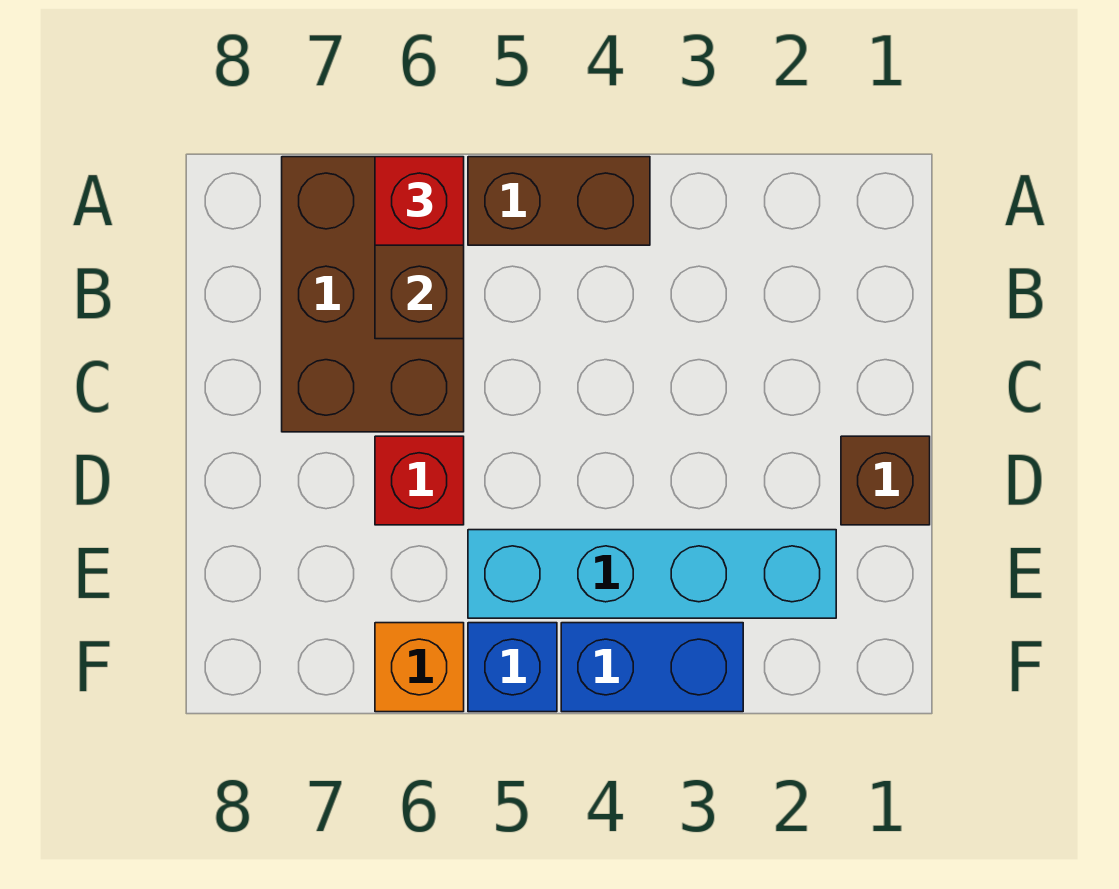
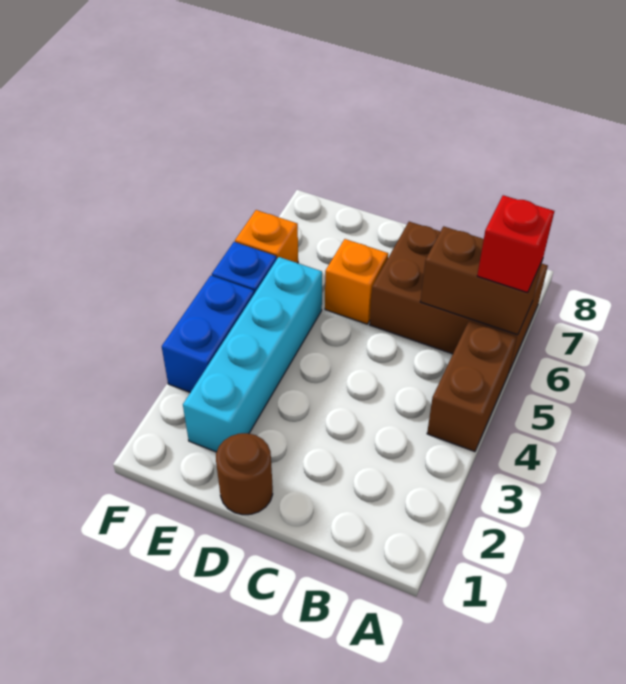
brown 1x1 brick [841,436,930,525] -> brown 1x1 round brick [216,433,273,515]
red 1x1 brick [375,436,464,525] -> orange 1x1 brick [325,239,388,324]

